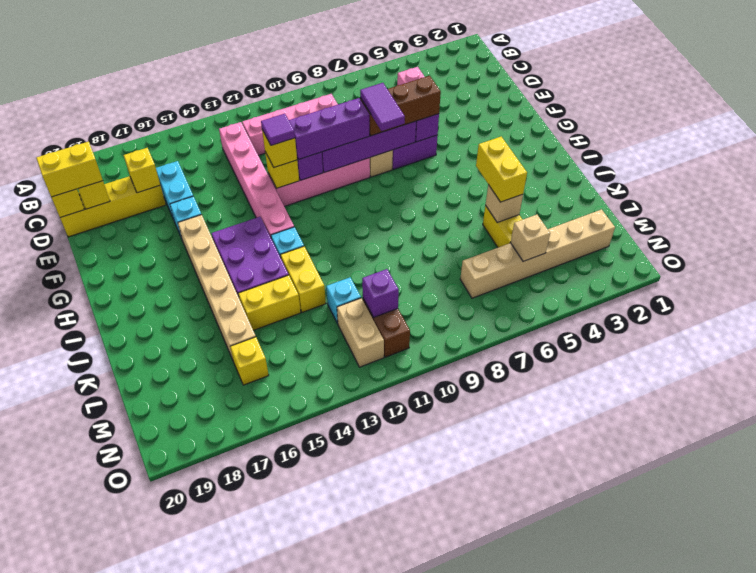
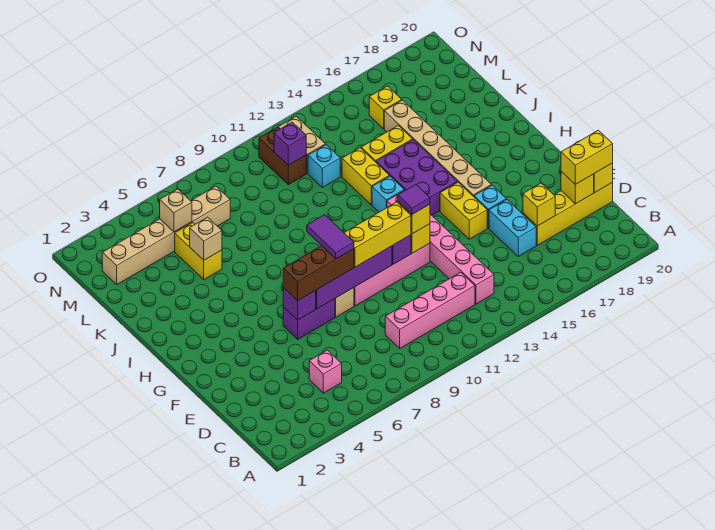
purple 1x3 brick [289,98,370,160] -> yellow 1x3 brick [344,202,411,267]
yellow 1x2 brick [476,137,527,202] -> yellow 1x2 brick moved to [440,182,487,239]

